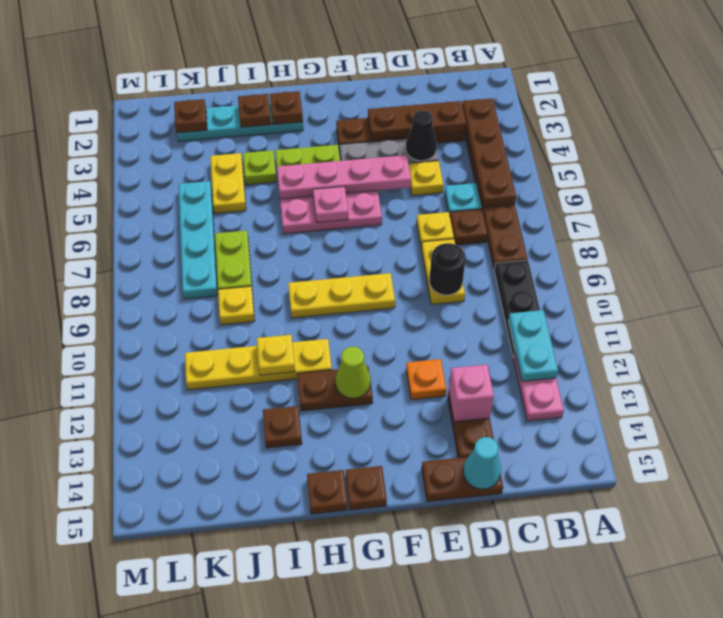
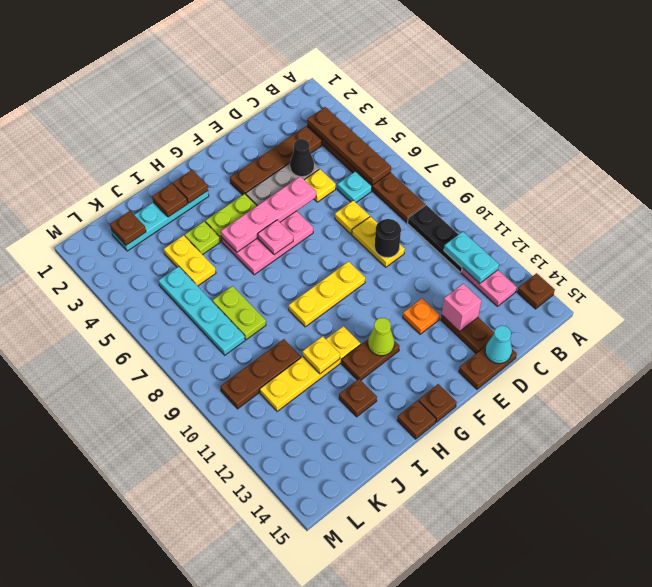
brown 1x3 plate [368,101,466,140] -> brown 1x3 plate moved to [220,339,301,409]
brown 1x1 plate [450,209,488,245] -> brown 1x1 plate moved to [517,273,555,309]
yellow 1x1 plate [218,286,255,325] -> none

